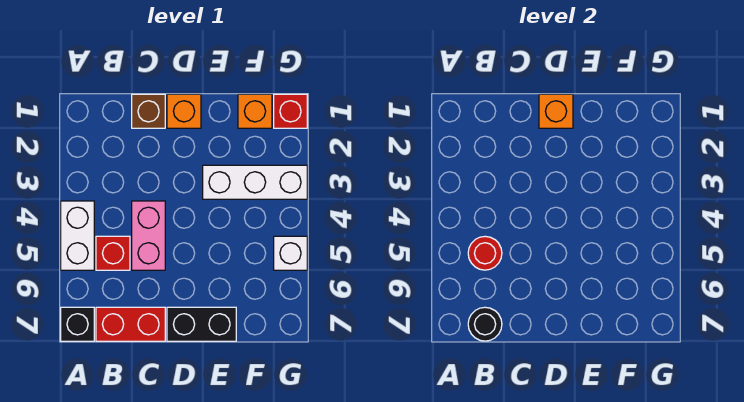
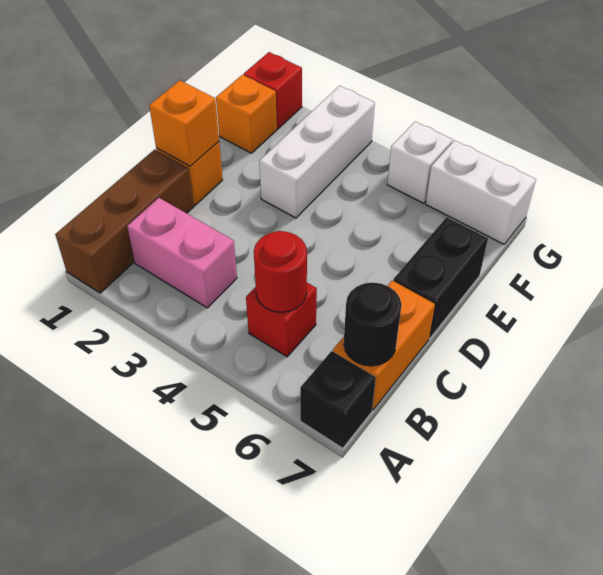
white 1x2 brick [61,201,94,270] -> white 1x2 brick moved to [426,140,536,244]
red 1x2 brick [96,307,165,341] -> orange 1x2 brick [333,280,435,410]
brown 1x1 brick [132,94,165,128] -> brown 1x3 brick [55,149,194,293]
pink 1x2 brick [132,201,165,270] -> pink 1x2 brick moved to [127,198,237,308]

